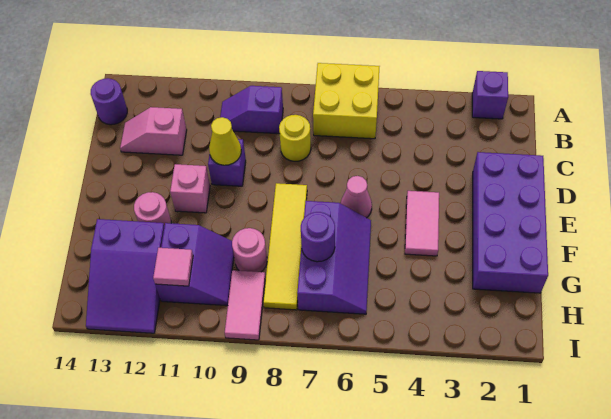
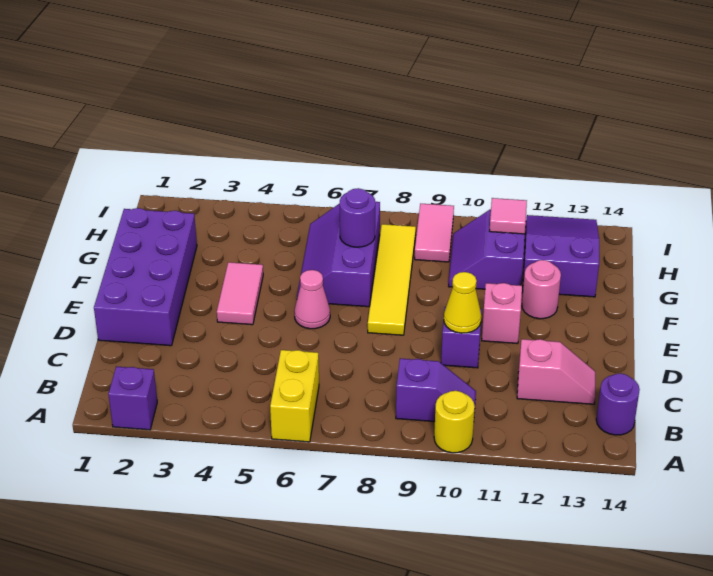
yellow 2x2 brick [313,63,380,139] -> yellow 1x2 brick [270,350,319,442]
yellow 1x1 round brick [279,115,311,161] -> yellow 1x1 round brick moved to [434,391,475,453]
pink 1x1 round brick [232,228,267,272] -> none

